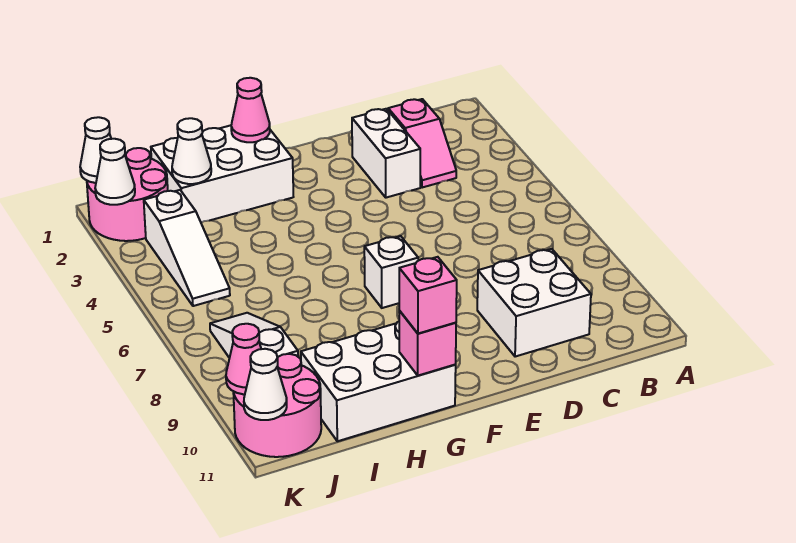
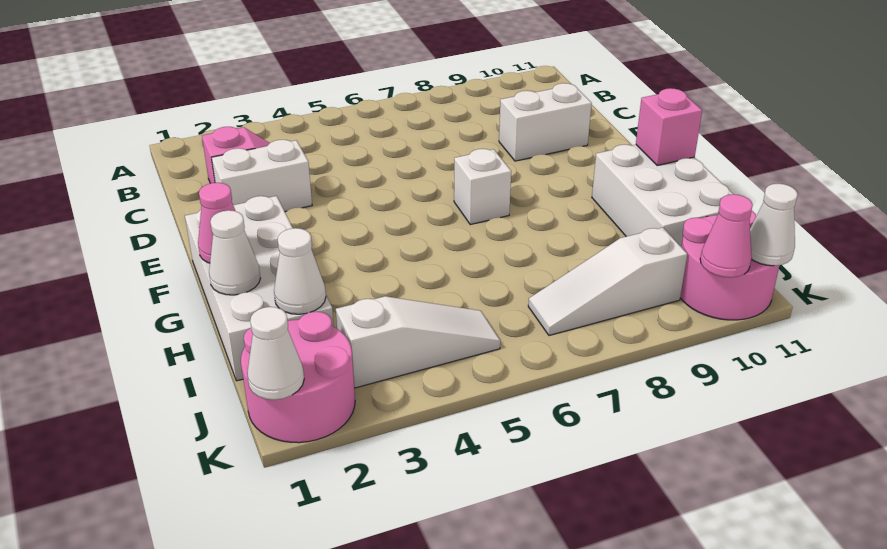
white 2x2 brick [477,249,591,357] -> white 1x2 brick [499,83,592,161]
white 2x3 brick [151,125,293,223] -> white 2x4 brick [185,196,334,381]
pink 1x1 brick [399,257,457,334] -> none
white 1x1 cone [95,139,135,205] -> white 1x1 cone moved to [209,210,260,295]

